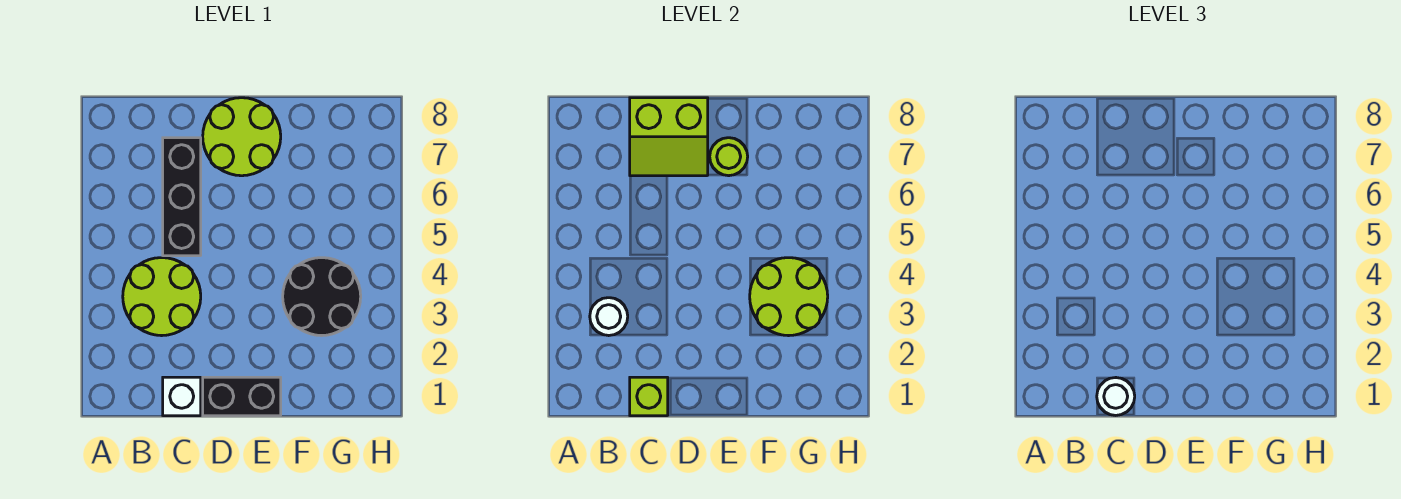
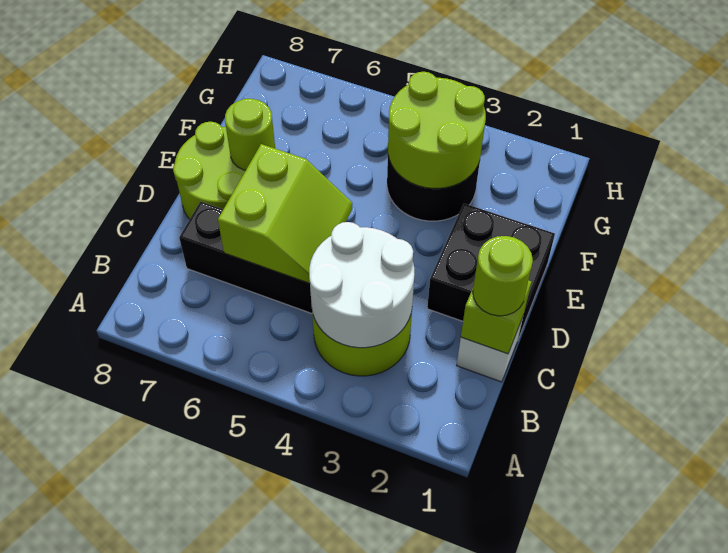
white 1x1 round brick [590,298,628,336] -> white 2x2 round brick [309,222,415,348]
white 1x1 round brick [1097,378,1135,415] -> lime 1x1 round brick [473,236,533,316]
lime 2x2 slope [630,98,708,176] -> lime 2x2 slope moved to [218,144,352,283]
black 1x2 brick [203,377,281,416] -> black 2x2 brick [427,204,555,339]

